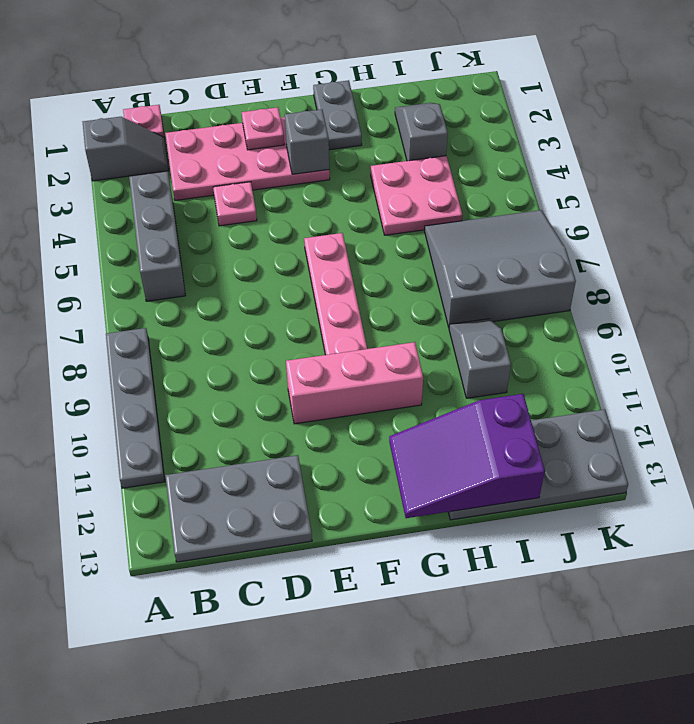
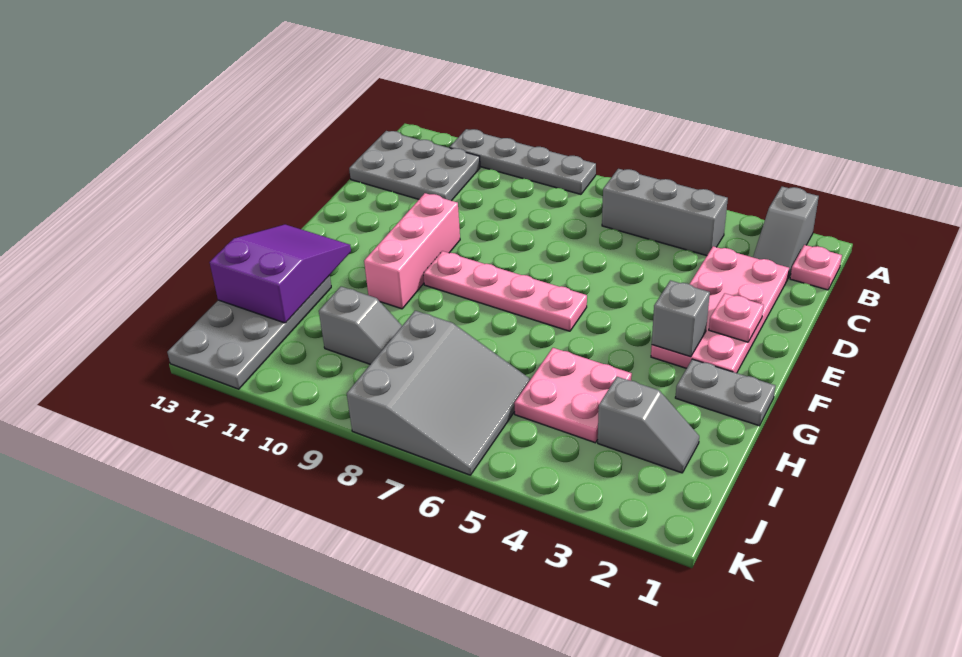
grey 2x3 plate [165,455,312,562] -> grey 2x3 plate turned to [349,131,480,201]
pink 1x1 plate [213,182,257,226] -> none

